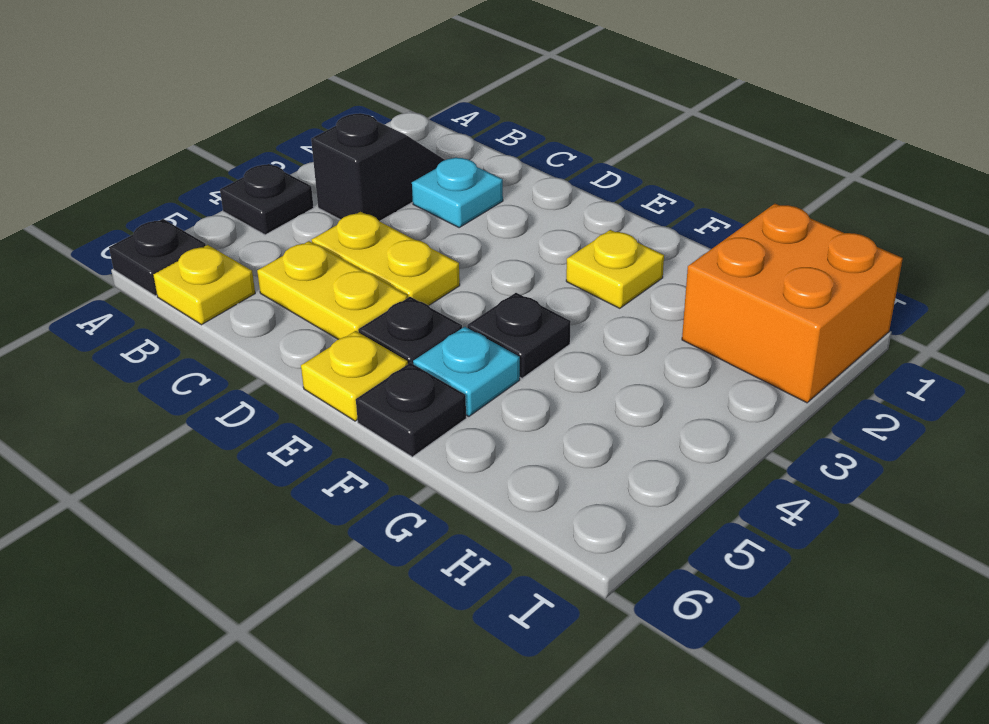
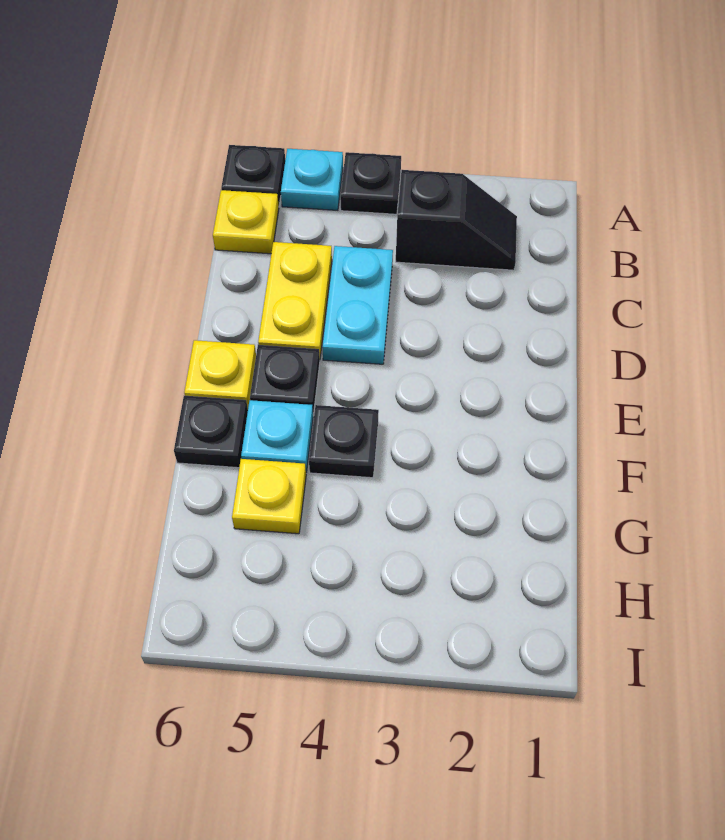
cyan 1x1 plate [412,157,503,227] -> cyan 1x1 plate moved to [281,149,343,210]
yellow 1x2 plate [312,212,460,306] -> cyan 1x2 plate [322,246,393,364]
yellow 1x1 plate [566,230,664,308] -> yellow 1x1 plate moved to [232,459,306,534]
orange 2x2 brick [682,204,903,403] -> none

